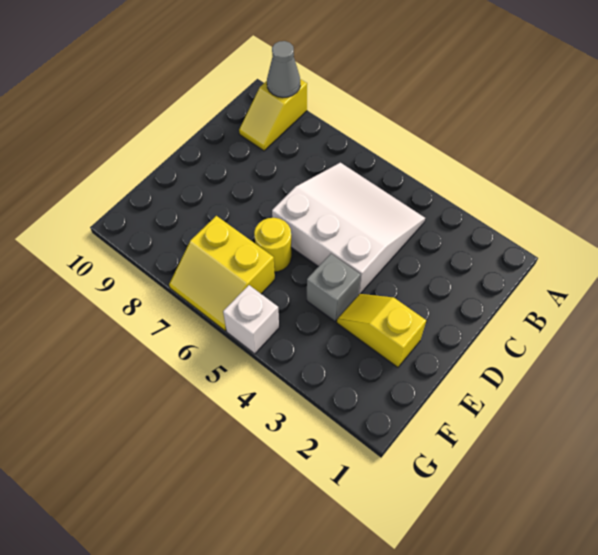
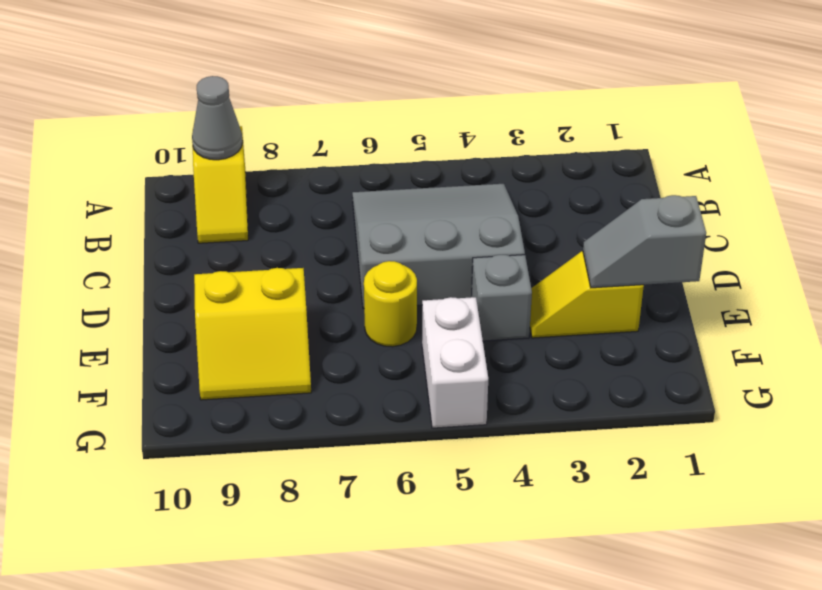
white 3x3 slope [272,163,425,295] -> grey 3x3 slope [352,184,525,309]
none -> grey 1x2 slope [583,195,706,288]
yellow 2x2 slope [169,216,275,331] -> yellow 2x2 slope moved to [194,268,311,400]
white 1x1 brick [223,285,279,354] -> white 1x2 brick [422,297,488,428]

